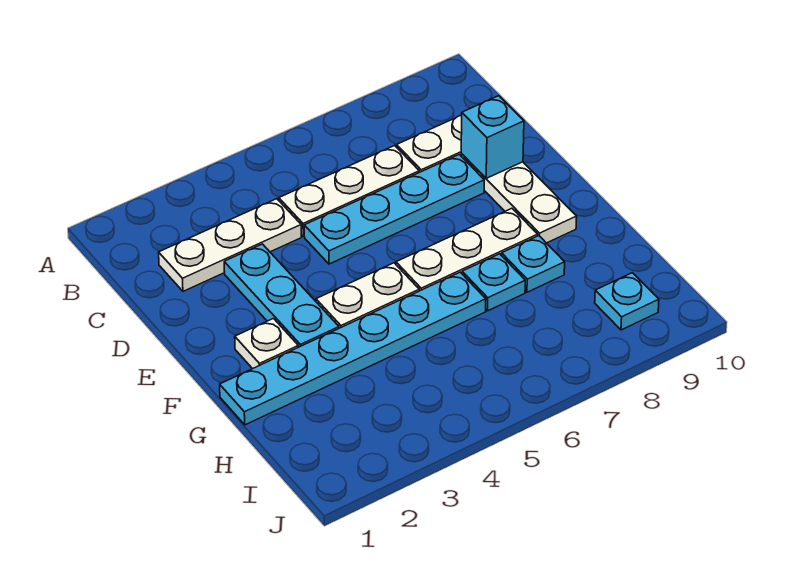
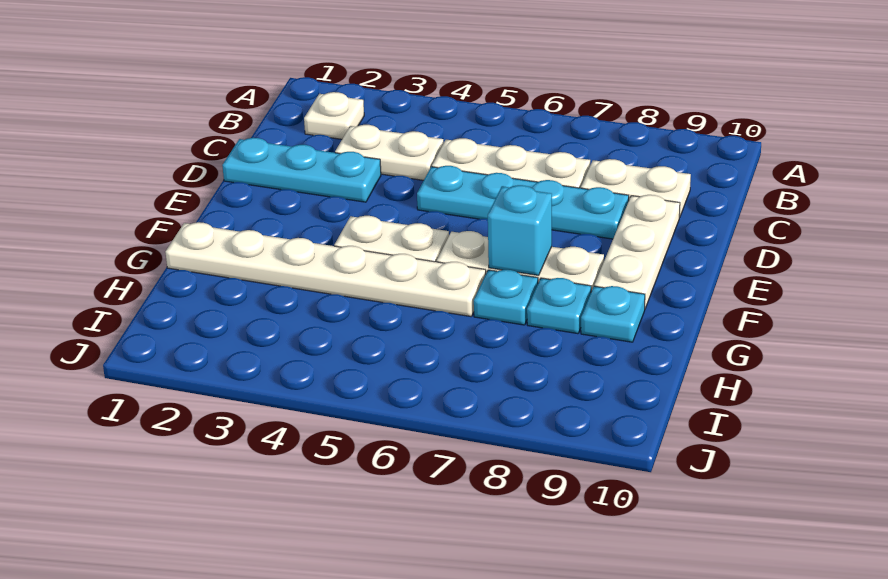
white 1x3 plate [159,199,301,291] -> white 1x2 plate [335,125,444,180]
cyan 1x3 plate [224,244,339,347] -> cyan 1x3 plate turned to [222,138,381,202]
cyan 1x1 brick [461,96,524,178] -> cyan 1x1 brick moved to [488,185,552,275]
white 1x1 plate [235,319,298,369] -> white 1x1 plate moved to [304,92,364,139]
cyan 1x6 plate [220,272,486,425] -> white 1x6 plate [165,222,486,316]
cyan 1x1 plate [595,273,659,330] -> cyan 1x1 plate moved to [581,286,645,342]

